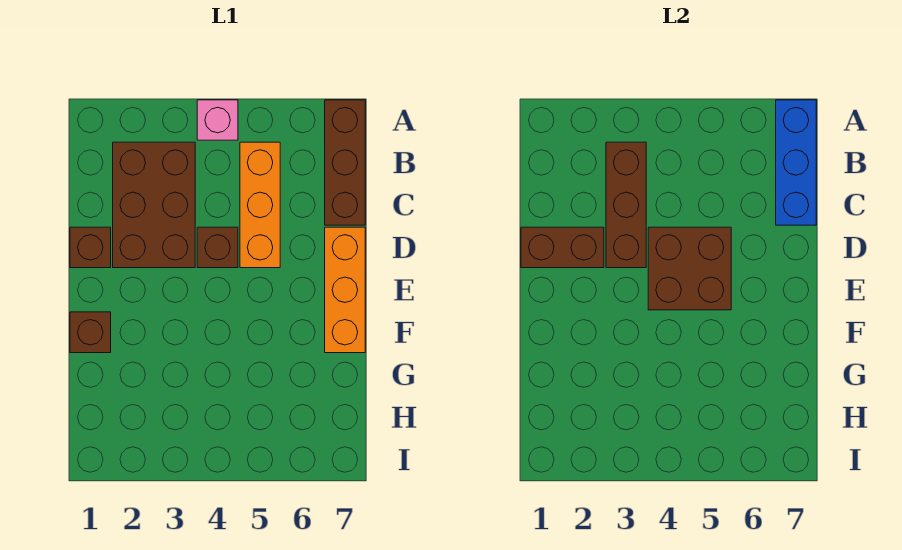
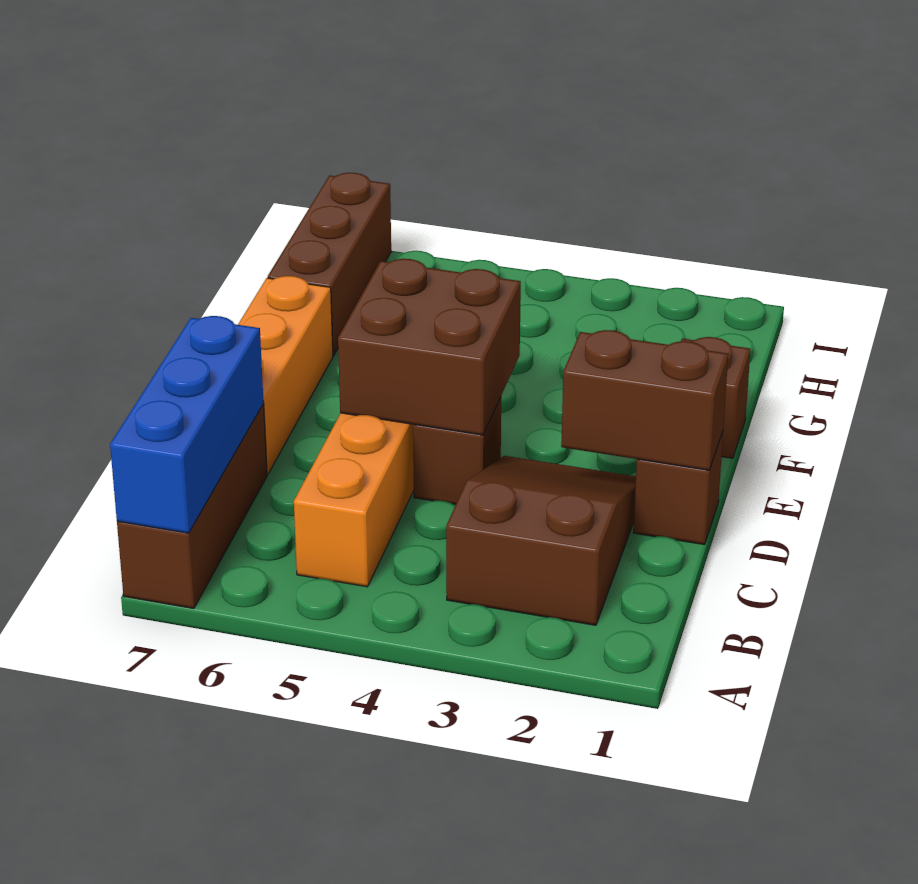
pink 1x1 brick [197,100,238,140] -> none
brown 2x3 brick [113,142,195,268] -> brown 2x3 slope [446,456,636,625]
brown 1x3 brick [606,142,646,268] -> brown 1x3 brick moved to [268,173,391,356]

